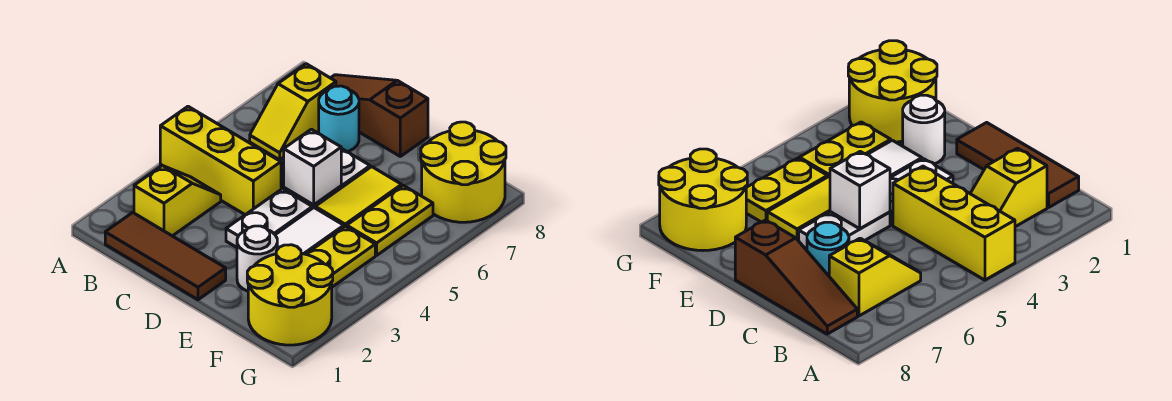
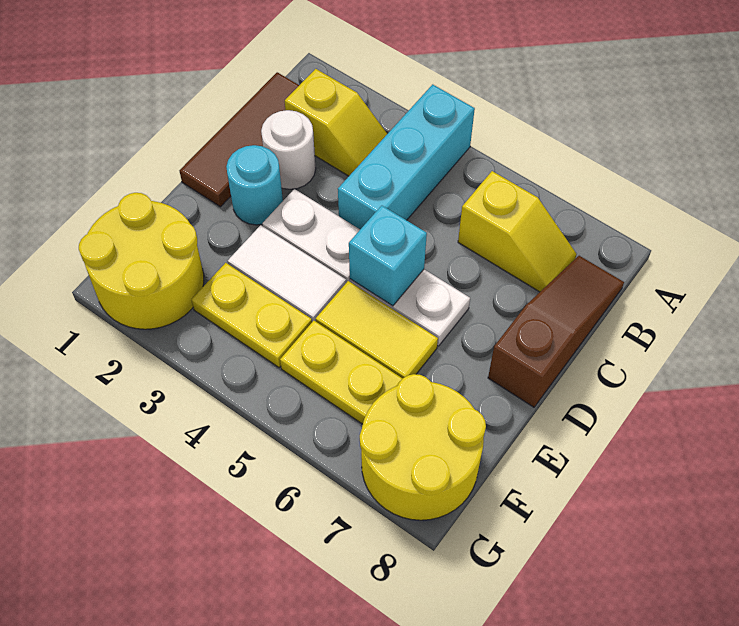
yellow 1x3 brick [160,107,281,215] -> cyan 1x3 brick [338,84,475,229]
yellow 1x2 slope [250,64,336,160] -> yellow 1x2 slope turned to [458,171,577,292]
cyan 1x1 round brick [319,86,359,152] -> cyan 1x1 round brick moved to [226,145,283,225]
white 1x1 brick [284,129,341,205] -> cyan 1x1 brick [349,206,427,306]
white 1x1 round brick [237,226,277,291] -> white 1x1 round brick moved to [261,110,316,189]

